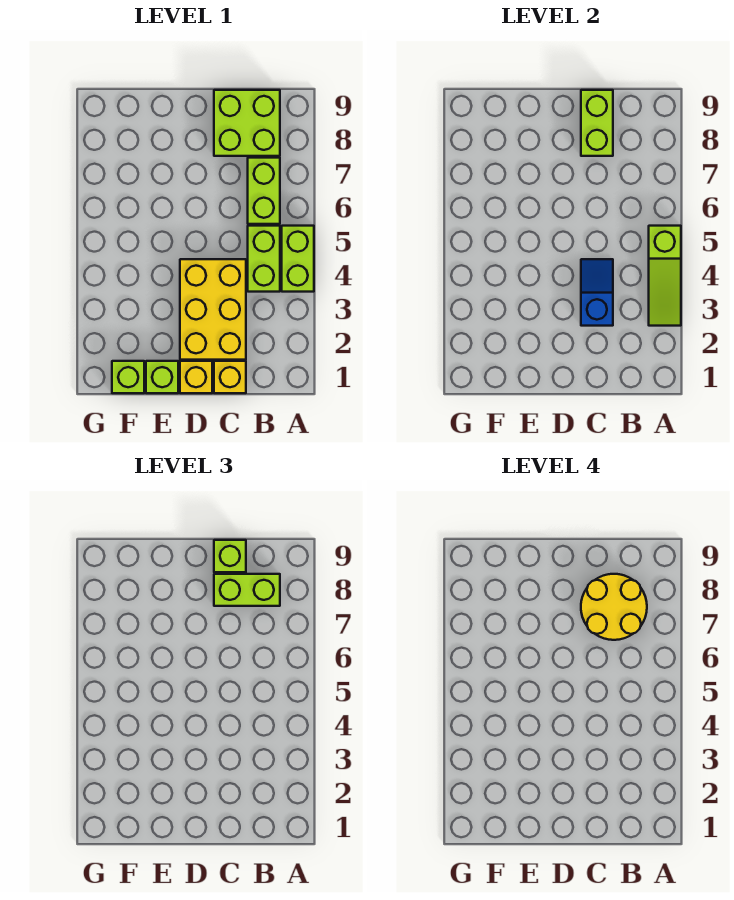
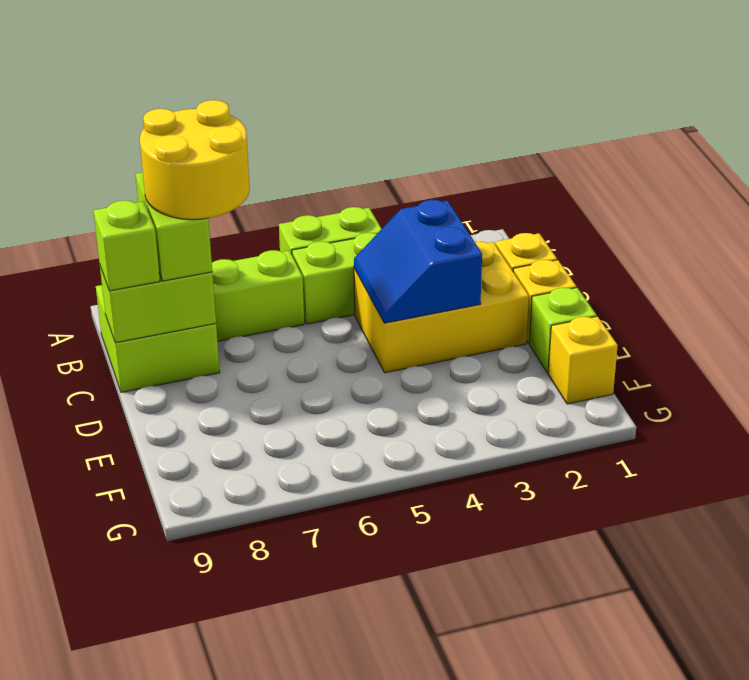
lime 1x3 slope [649,226,681,326] -> none
blue 1x2 slope [581,259,613,326] -> blue 2x2 slope [354,200,482,323]
lime 1x1 brick [112,361,144,393] -> yellow 1x1 brick [548,316,618,404]

